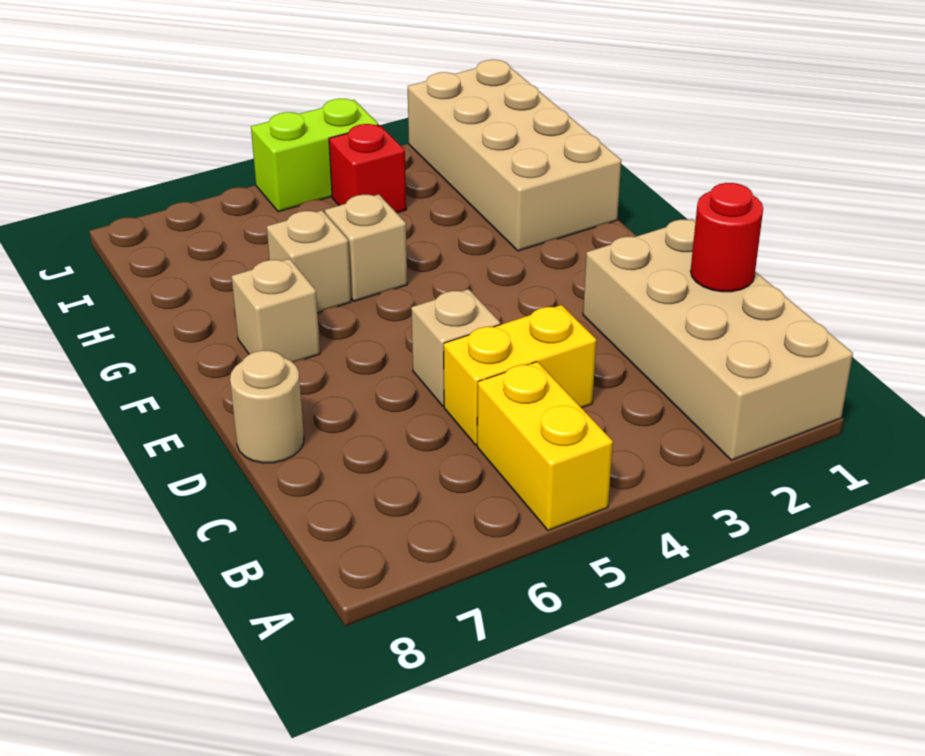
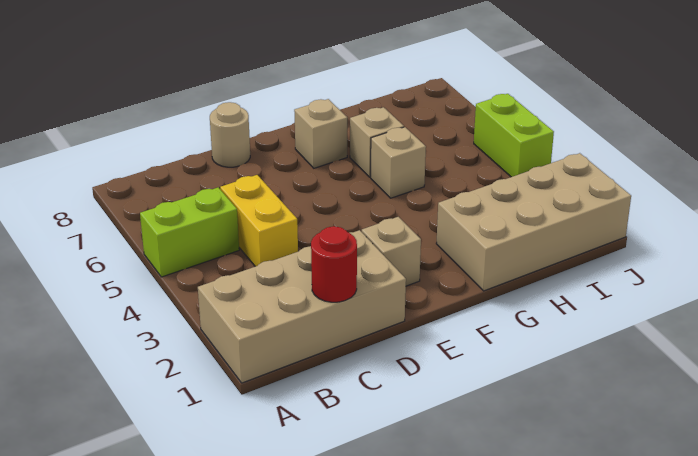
yellow 1x2 brick [477,362,613,530] -> lime 1x2 brick [140,187,239,277]
tan 1x1 brick [411,289,500,406] -> tan 1x1 brick moved to [362,217,421,286]
red 1x1 brick [329,124,406,213] -> none

